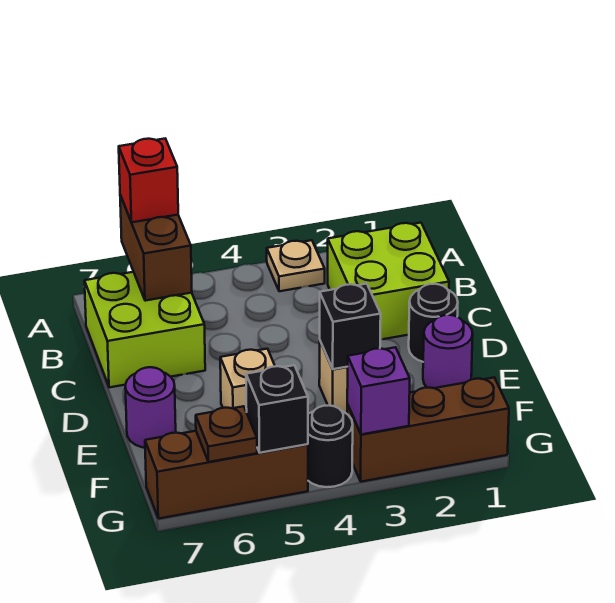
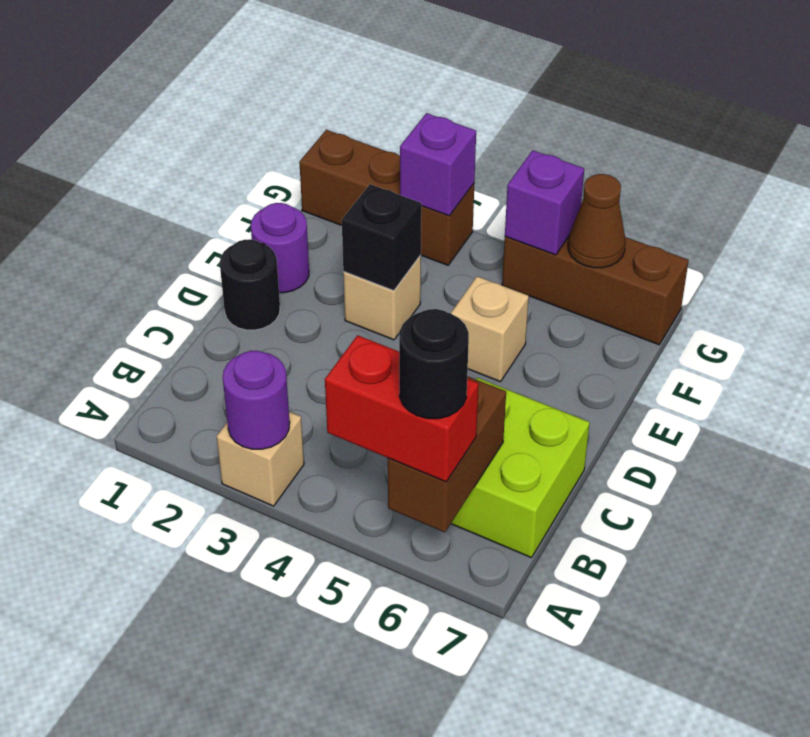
tan 1x1 plate [267,240,325,291] -> tan 1x1 brick [216,412,304,506]
red 1x1 brick [119,139,178,222] -> red 1x2 brick [325,335,479,482]
lime 2x2 brick [328,223,449,340] -> none
purple 1x1 round brick [125,367,176,448] -> purple 1x1 round brick moved to [223,351,290,449]
black 1x1 round brick [308,405,353,487] -> black 1x1 round brick moved to [399,309,469,419]
black 1x1 brick [246,365,308,453] -> purple 1x1 brick [505,150,584,255]
brown 1x1 plate [196,406,257,462] -> brown 1x1 cone [568,174,626,268]

